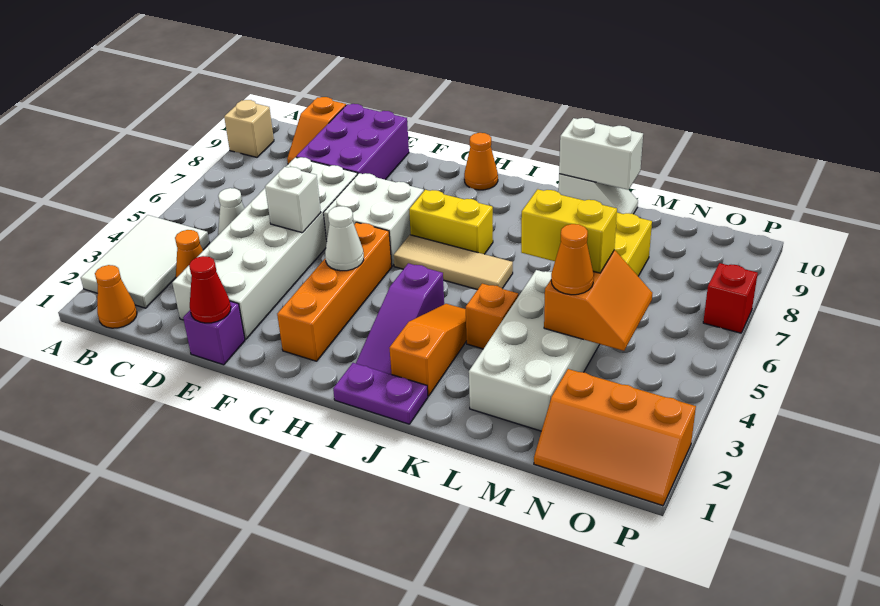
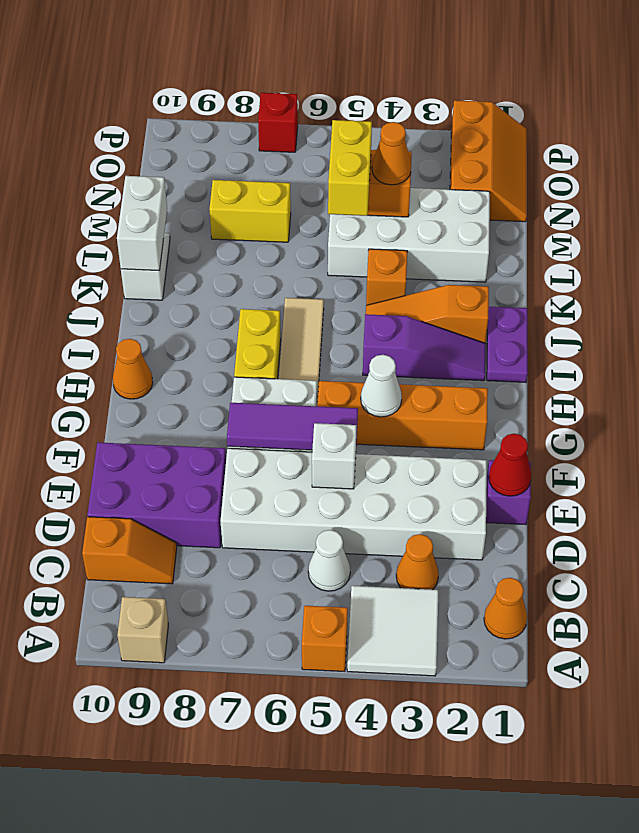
white 2x3 tile [81,215,210,308] -> white 2x2 tile [347,586,438,676]
none -> orange 1x1 brick [302,606,348,671]
none -> purple 1x3 tile [227,403,358,450]

